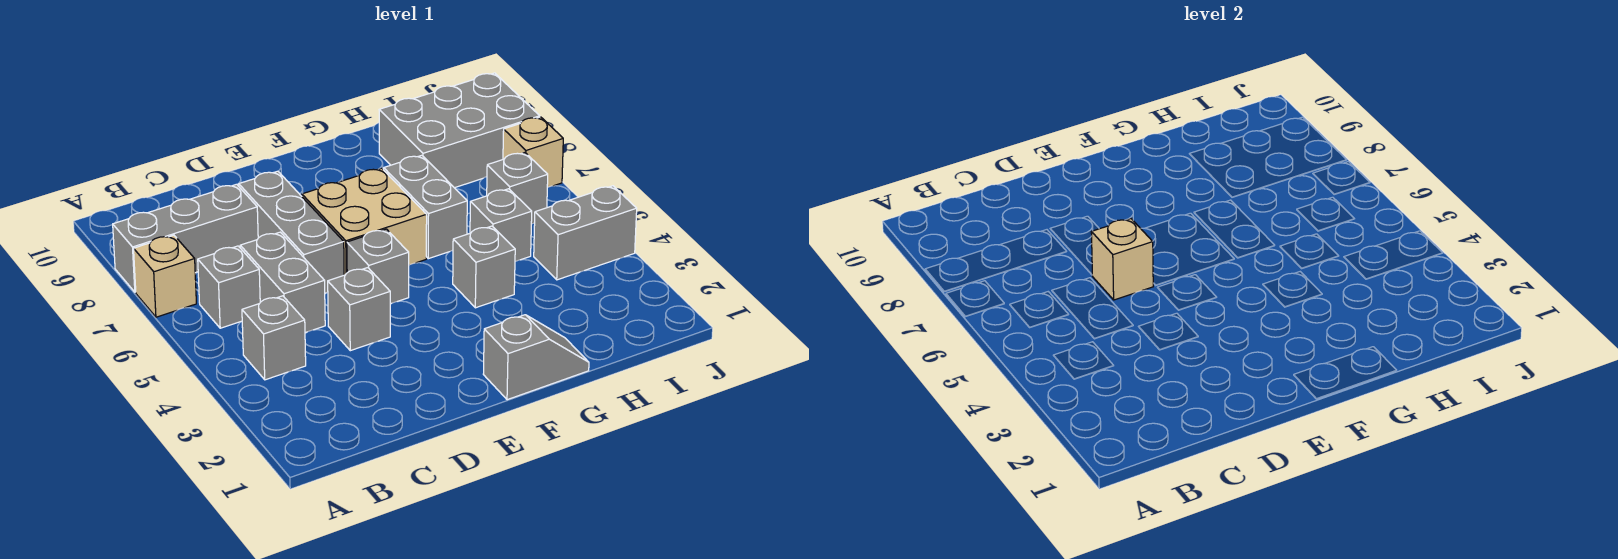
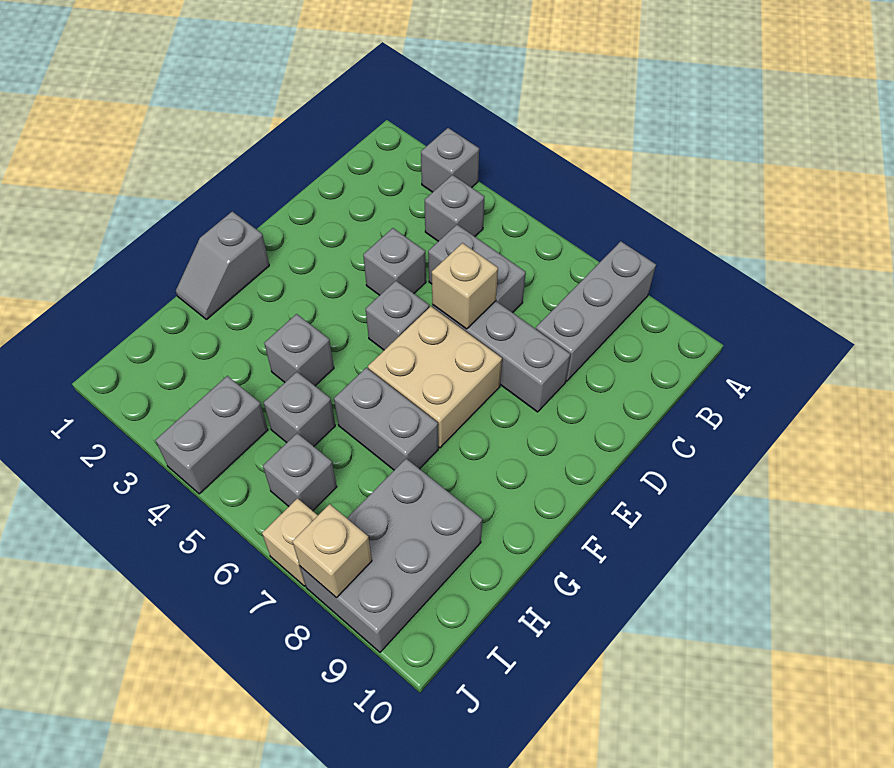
tan 1x1 brick [134,235,196,317] -> tan 1x1 brick moved to [292,504,372,598]
grey 1x1 brick [198,246,260,328] -> grey 1x1 brick moved to [421,128,479,192]

